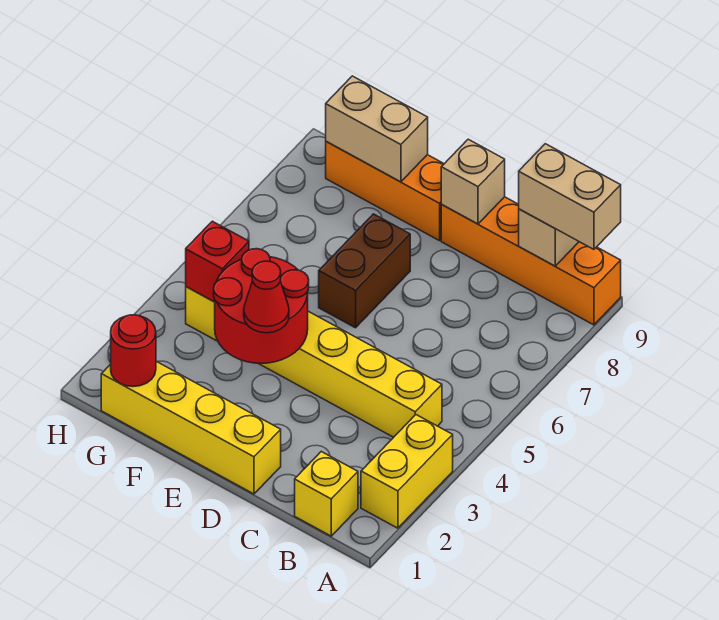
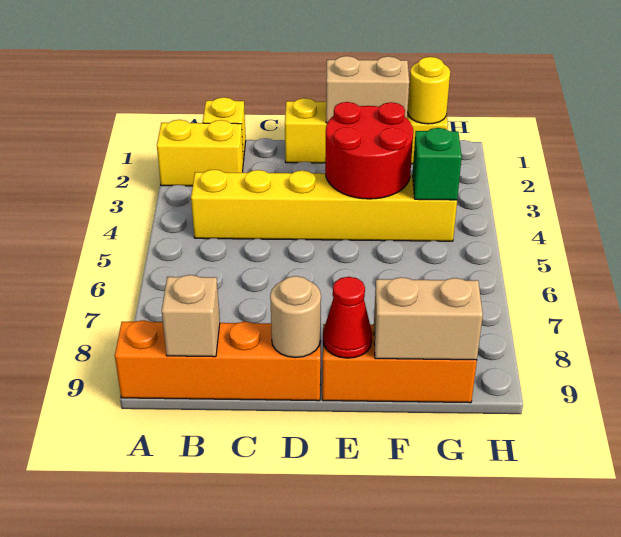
yellow 1x2 brick [361,415,453,528] -> yellow 1x2 brick turned to [157,120,243,186]
tan 1x2 brick [519,144,621,249] -> tan 1x2 brick moved to [326,56,409,123]
tan 1x1 brick [441,139,505,224] -> tan 1x1 round brick [270,276,321,358]
red 1x1 cone [244,261,289,333] -> red 1x1 cone moved to [323,277,372,358]
brown 1x2 brick [319,214,410,328] -> none
red 1x1 round brick [111,315,156,387] -> yellow 1x1 round brick [408,57,450,124]
red 1x1 brick [186,221,249,302] -> green 1x1 brick [413,128,462,200]

